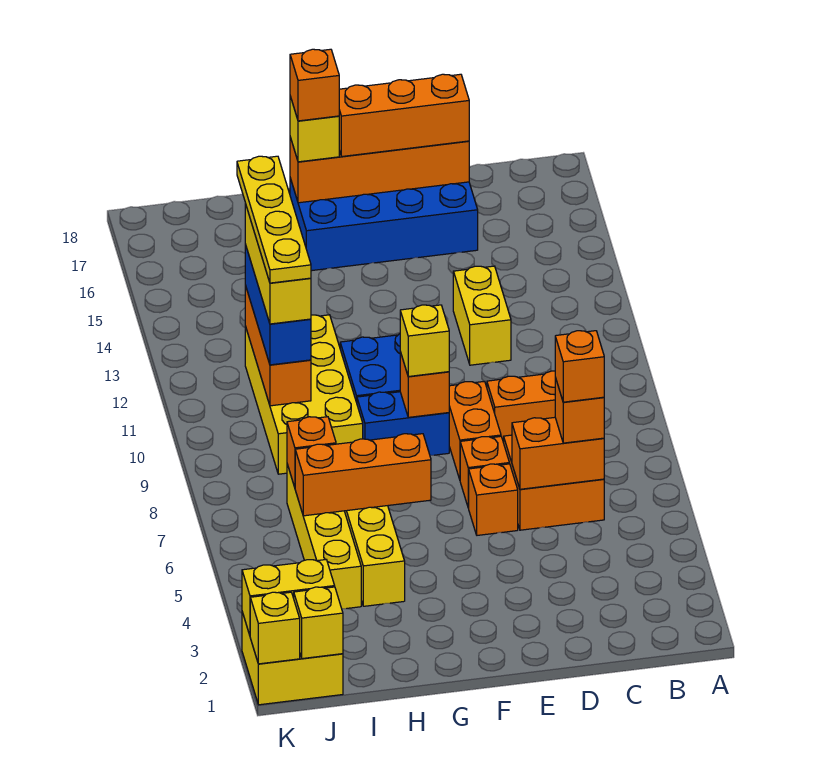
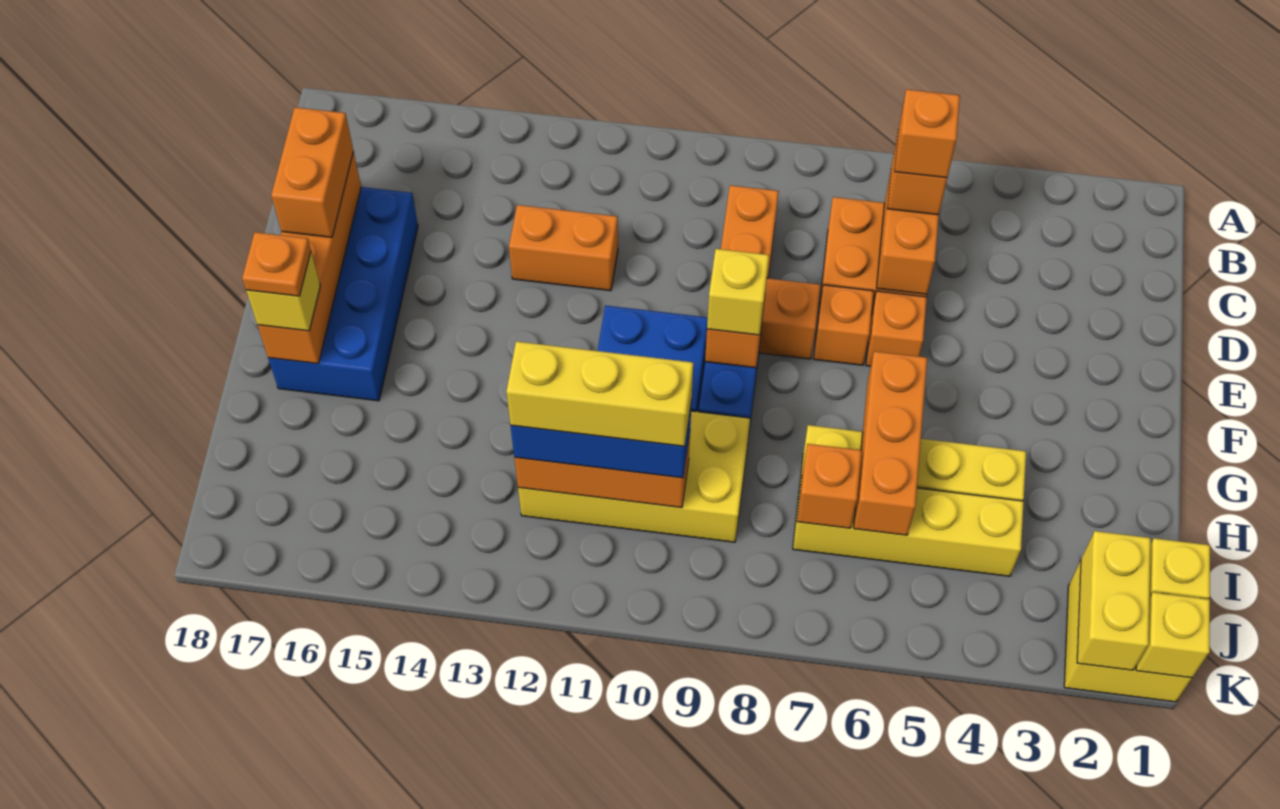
yellow 1x2 brick [453,266,511,365] -> orange 1x2 brick [509,205,618,291]
orange 1x3 brick [339,74,469,156] -> orange 1x2 brick [271,107,353,237]
orange 1x1 brick [290,49,339,121] -> orange 1x1 plate [242,232,311,296]
yellow 1x4 plate [237,156,311,283] -> none

